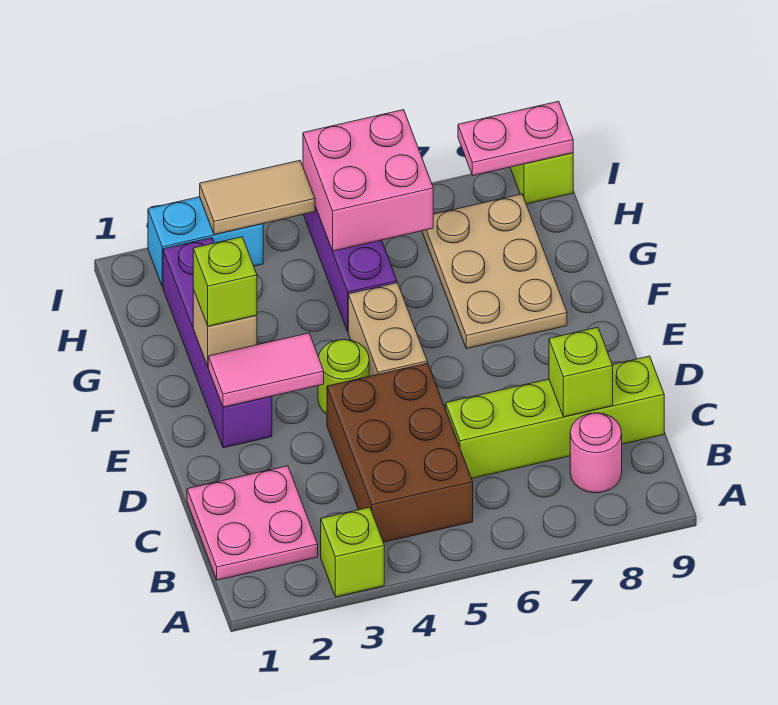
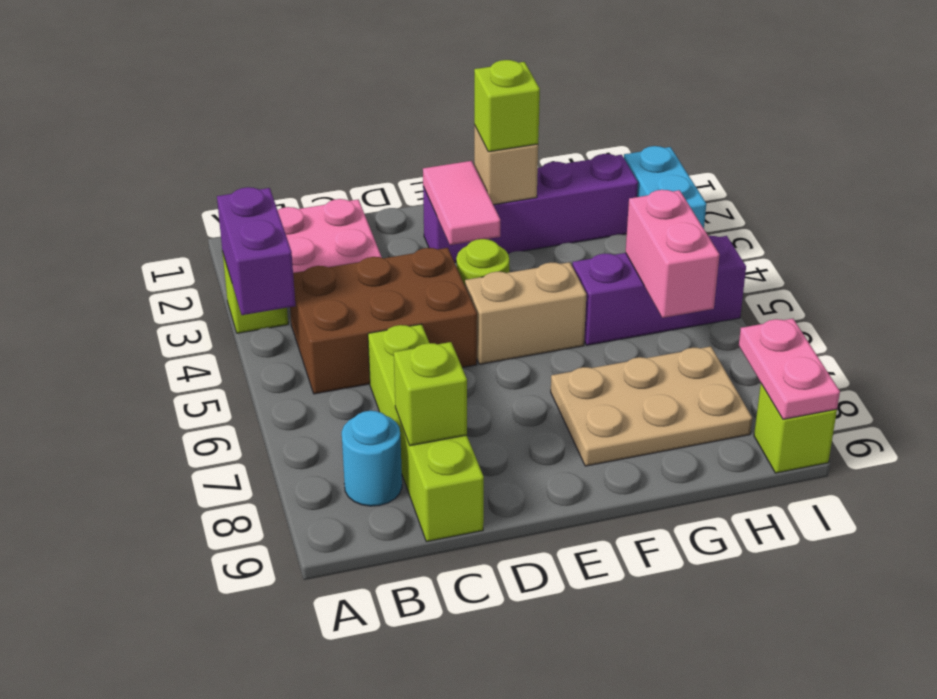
none -> purple 1x2 brick [217,187,295,315]
pink 1x1 round brick [570,413,622,493] -> cyan 1x1 round brick [342,411,402,506]
pink 2x2 brick [303,110,433,251] -> pink 1x2 brick [626,190,719,318]
tan 1x2 tile [200,160,315,235] -> none

